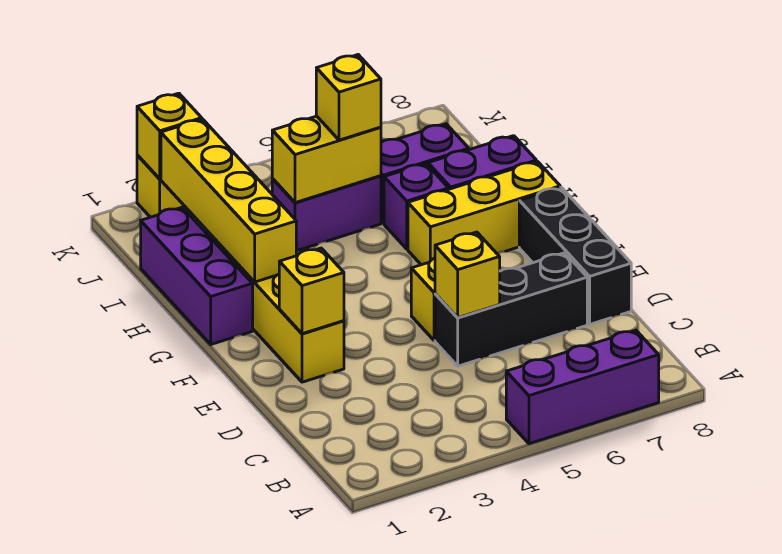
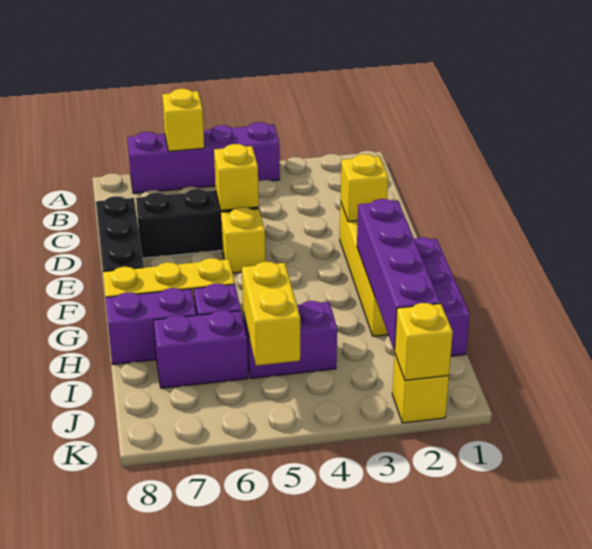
purple 1x3 brick [506,330,659,444] -> purple 1x4 brick [127,122,280,193]
yellow 1x4 brick [161,119,296,282] -> purple 1x4 brick [357,199,441,351]
yellow 1x2 brick [272,116,381,203] -> yellow 1x2 brick turned to [242,262,300,366]
yellow 1x1 brick [316,55,381,140] -> yellow 1x1 brick moved to [162,89,204,151]

